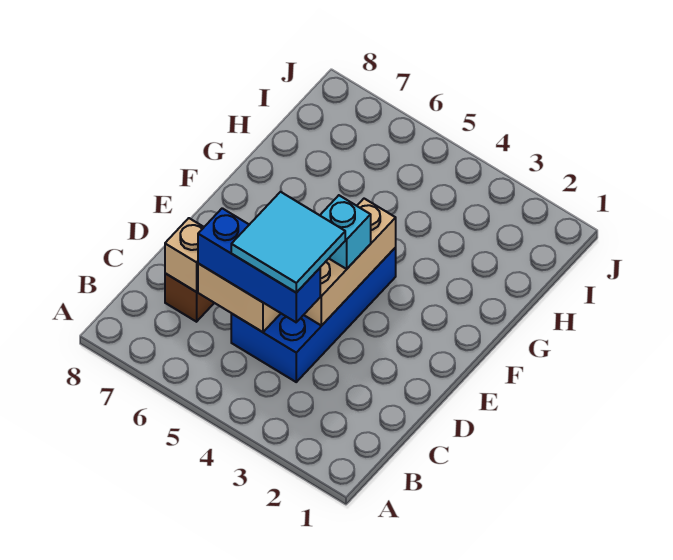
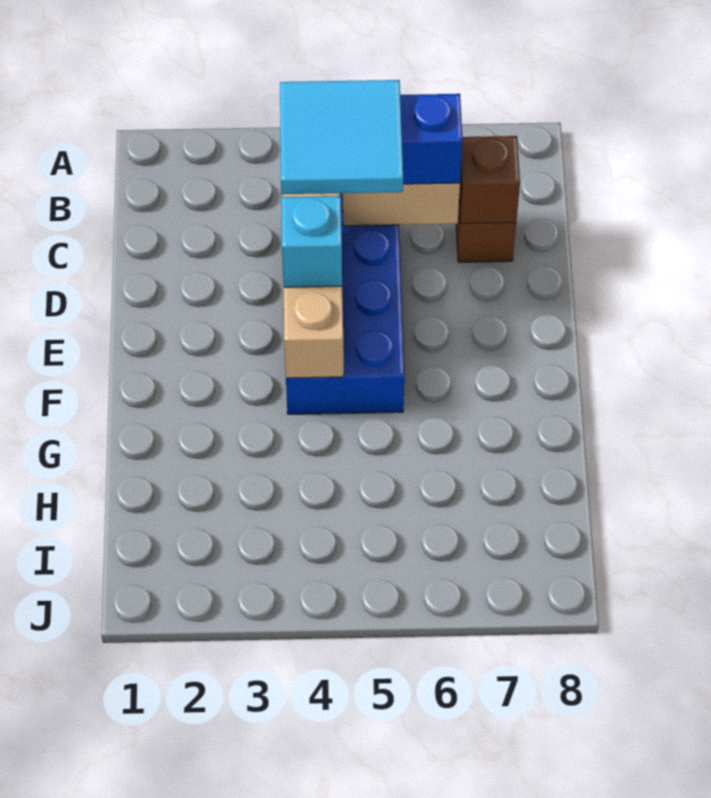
tan 1x1 brick [165,218,204,292] -> brown 1x1 brick [459,136,520,224]

